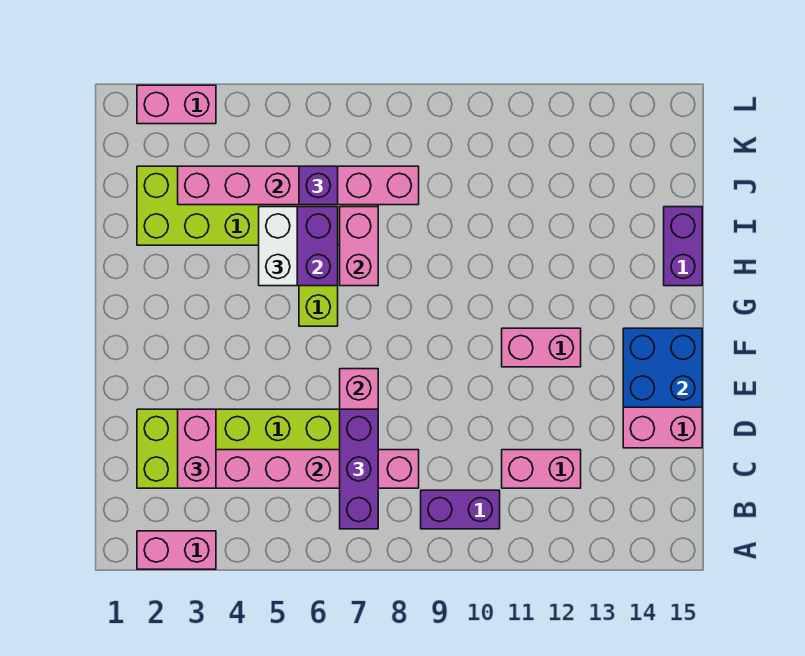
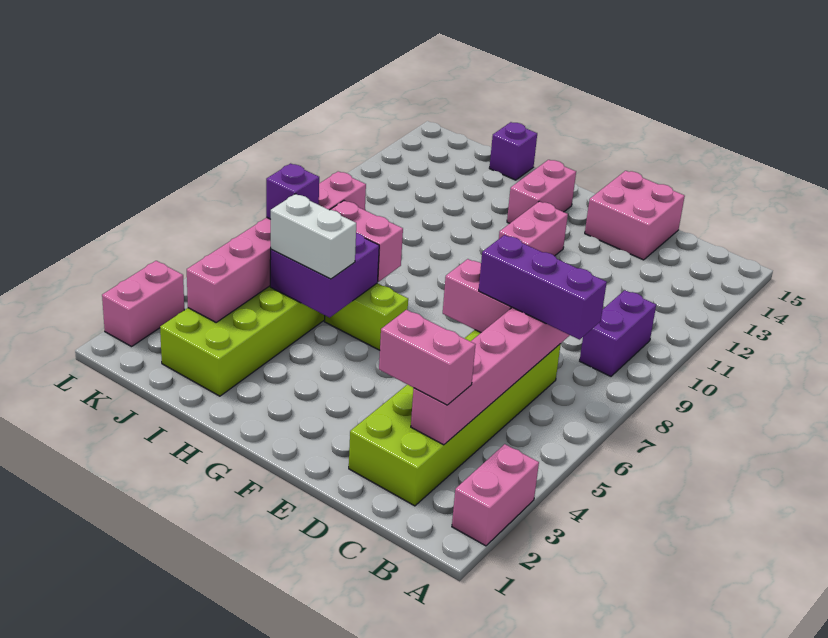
pink 1x2 brick [502,450,581,488] -> pink 1x2 brick moved to [507,160,576,223]
blue 2x2 brick [623,328,702,407] -> none
purple 1x2 brick [664,207,702,286] -> purple 1x1 brick [489,122,537,180]

